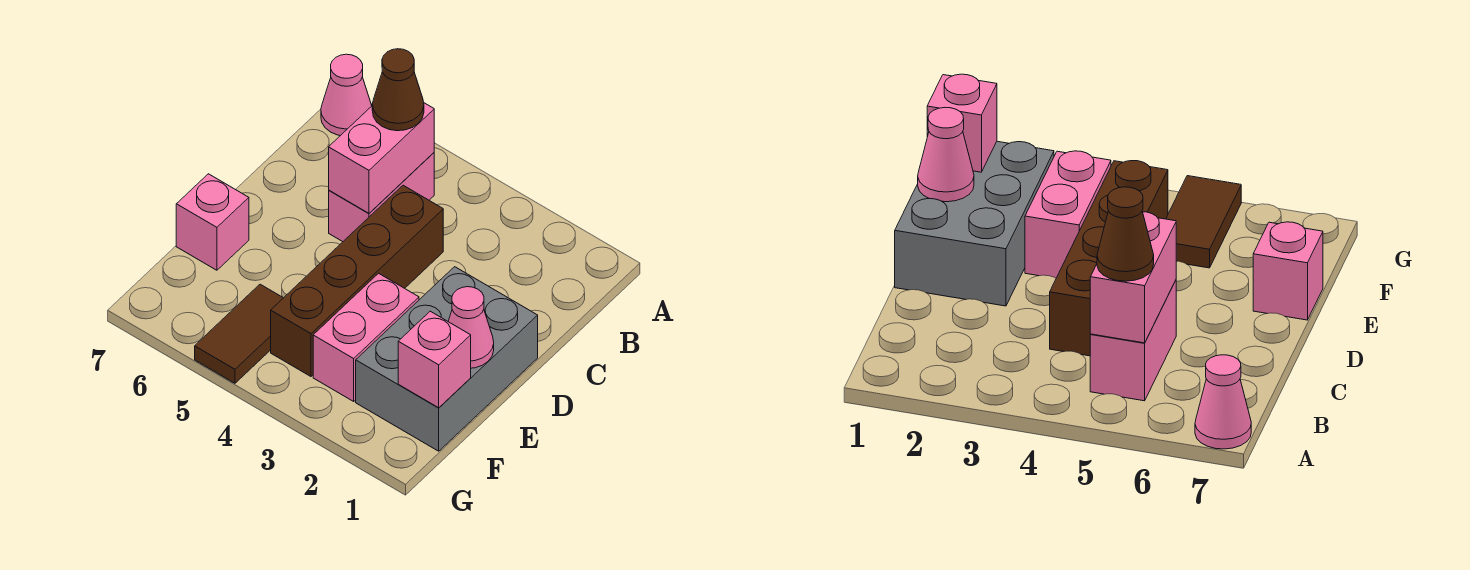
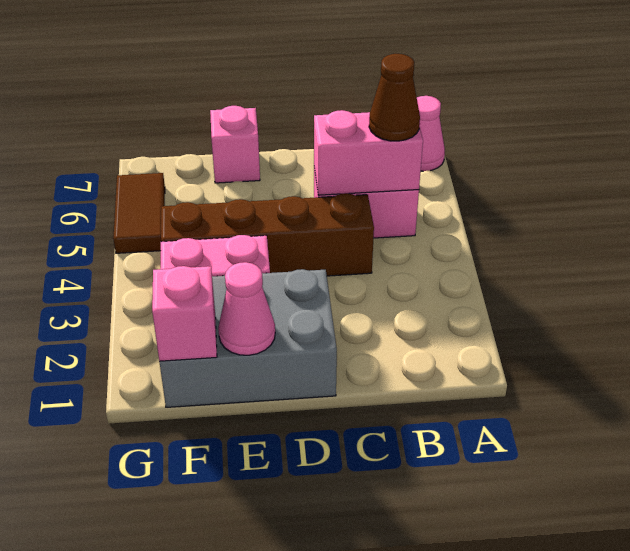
brown 1x2 tile [195,284,283,383] -> brown 1x2 tile turned to [113,173,165,253]

